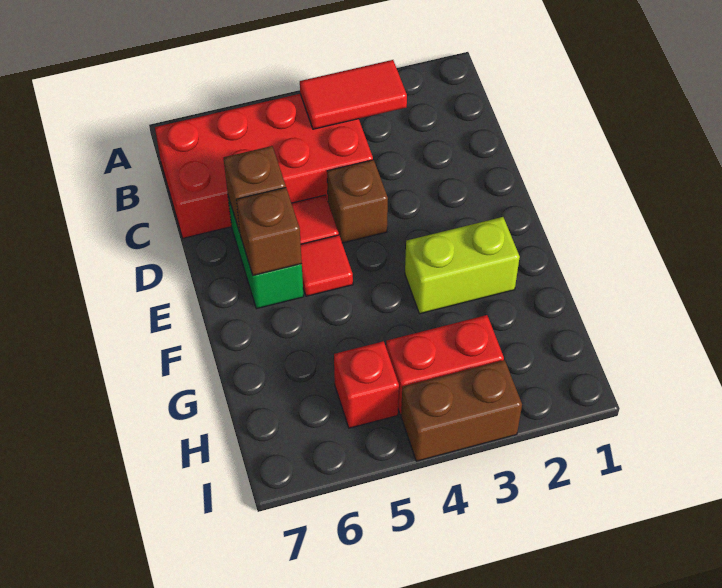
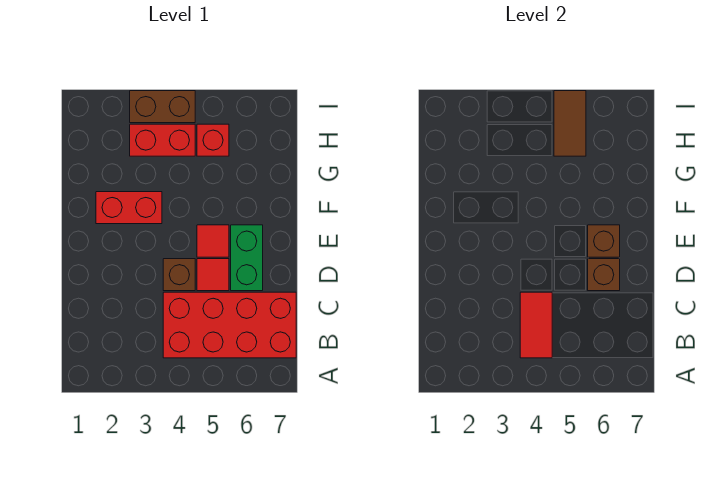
red 1x2 tile [300,60,407,129] -> red 1x2 tile turned to [520,292,552,358]
lime 1x2 brick [405,217,520,314] -> red 1x2 brick [96,192,162,224]
none -> brown 1x2 tile [554,91,586,156]

